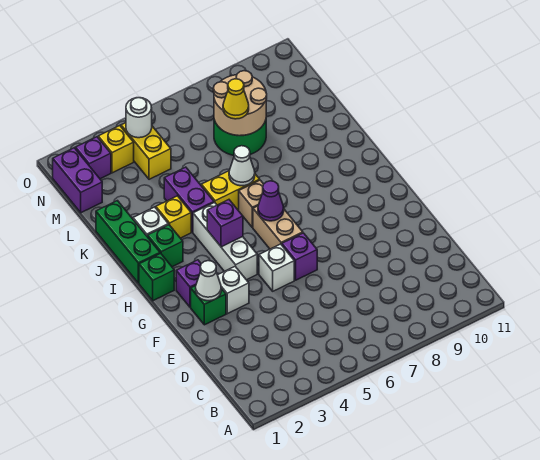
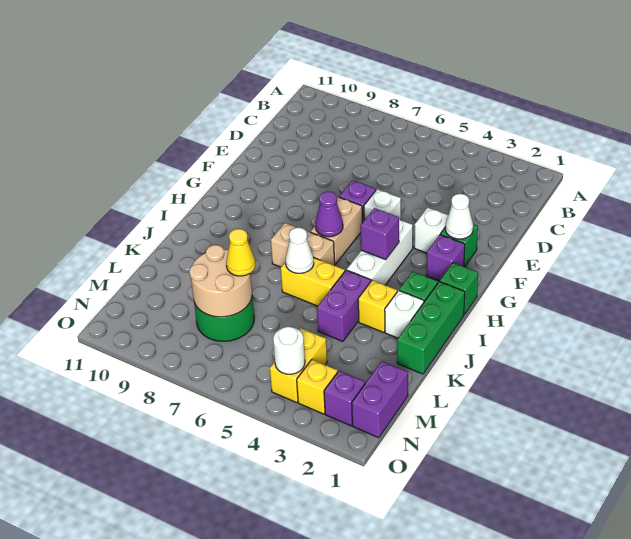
tan 1x1 brick [239,180,263,228] -> tan 1x2 brick [271,223,335,267]

